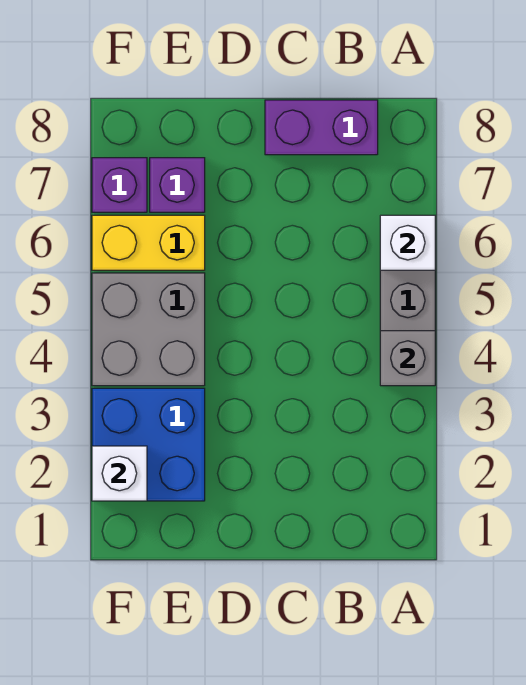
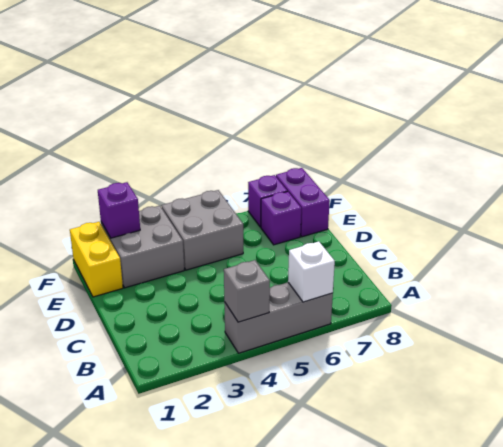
purple 1x2 brick [265,100,378,155] -> purple 1x2 brick moved to [276,168,330,237]
blue 2x2 brick [92,388,205,501] -> grey 2x2 brick [101,206,184,288]
yellow 1x2 brick [92,215,205,270] -> yellow 1x2 brick moved to [70,222,123,297]
white 1x1 brick [92,446,147,501] -> purple 1x1 brick [98,182,140,238]

